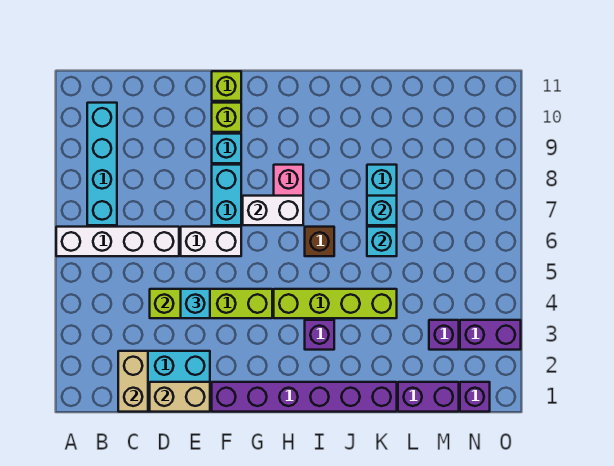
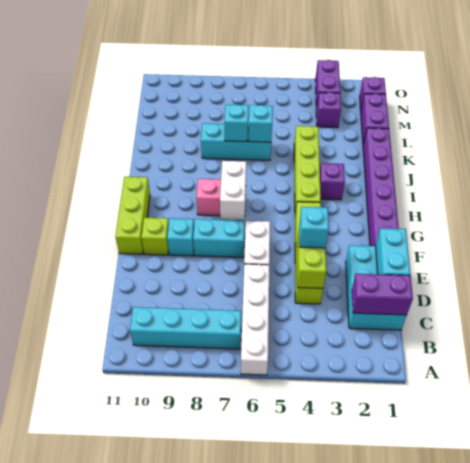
tan 1x2 brick [118,351,148,412] -> purple 1x2 brick [352,274,413,315]
tan 1x2 brick [150,382,210,412] -> cyan 1x2 brick [376,228,410,275]
lime 1x1 brick [212,71,241,101] -> lime 1x3 brick [116,177,150,254]
brown 1x1 brick [305,227,334,256] -> none

